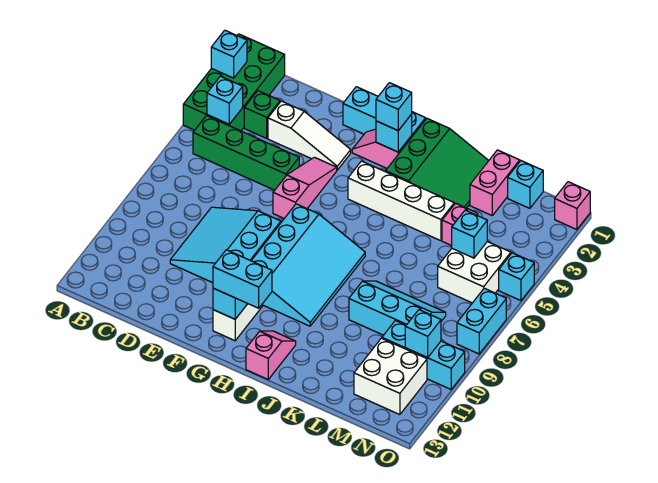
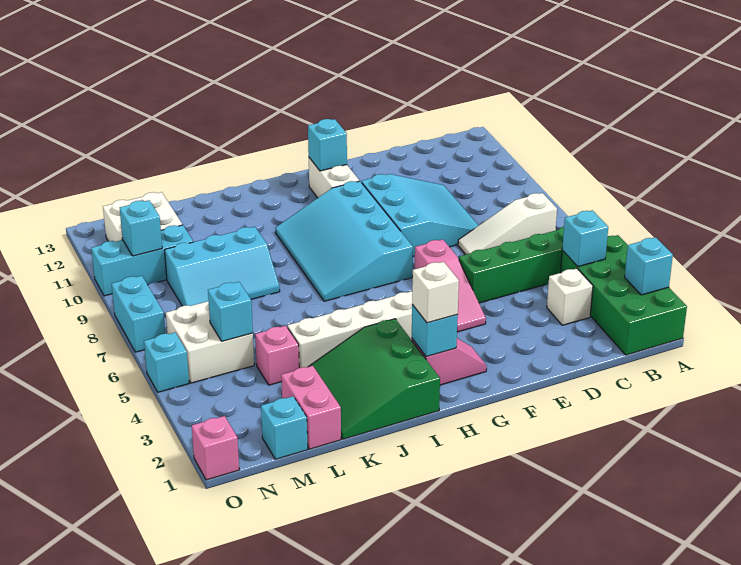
green 1x1 brick [244,91,280,138] -> white 1x1 brick [547,269,593,325]
white 1x3 slope [268,101,351,170] -> white 1x3 slope moved to [458,193,557,254]
cyan 1x3 brick [343,87,426,136] -> none
cyan 1x2 brick [213,250,272,308] -> none
cyan 1x1 brick [376,83,412,130] -> white 1x1 brick [412,262,459,323]
pink 1x2 slope [246,331,296,379] -> none

